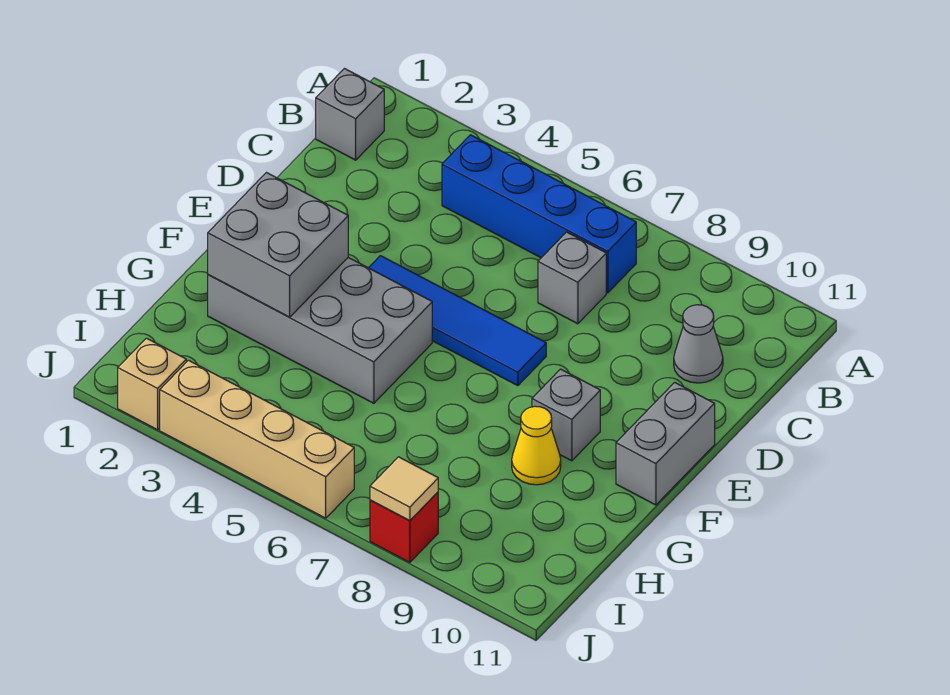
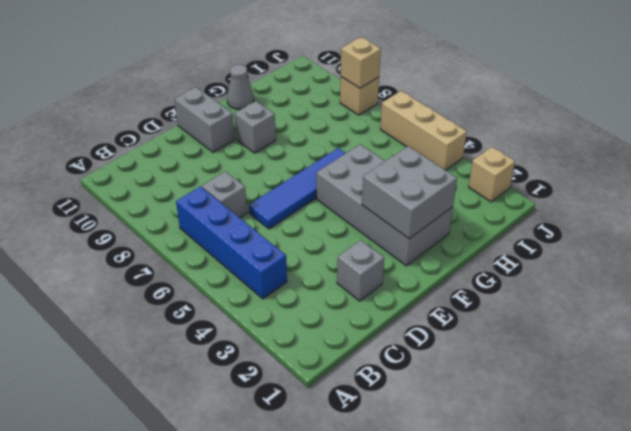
grey 1x1 brick [316,69,384,160] -> grey 1x1 brick moved to [337,240,384,301]
grey 1x1 cone [674,305,723,383] -> grey 1x1 cone moved to [227,65,254,110]
blue 1x4 tile [369,256,546,386] -> blue 1x4 tile turned to [249,148,346,229]
grey 1x2 brick [616,382,715,505] -> grey 1x2 brick turned to [174,87,235,152]
yellow 1x1 cone [512,406,561,485] -> none
tan 1x4 brick [160,360,354,518] -> tan 1x3 brick [380,91,467,170]
red 1x1 brick [370,492,438,563] -> tan 1x1 brick [340,77,379,115]
tan 1x1 tile [370,457,438,521] -> tan 1x1 brick [341,37,381,88]

